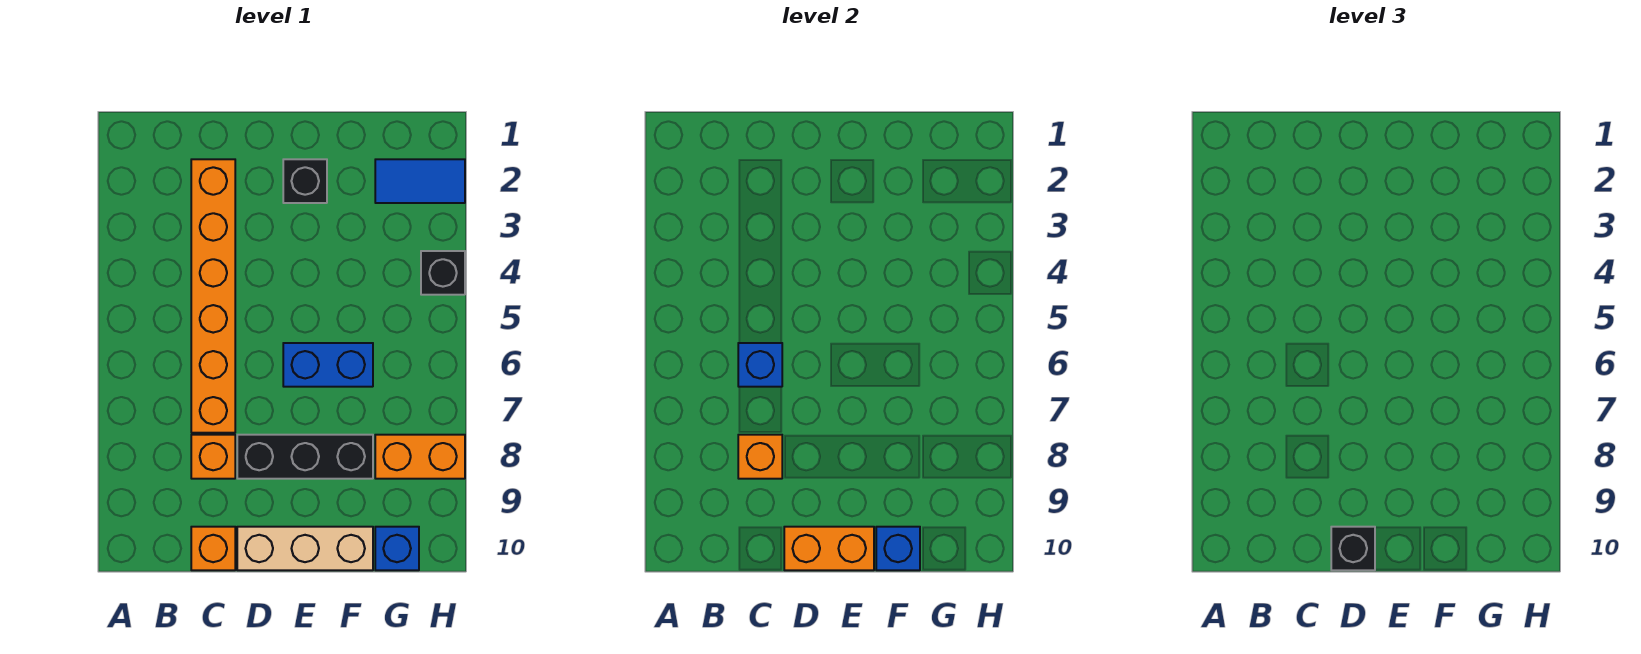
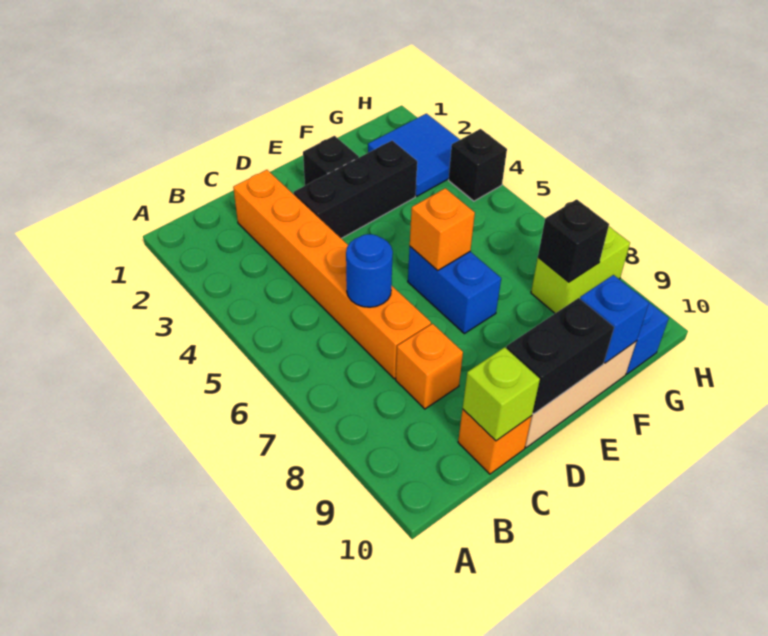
blue 1x1 brick [738,343,782,387] -> blue 1x1 round brick [346,234,393,307]
orange 1x1 brick [738,435,782,479] -> orange 1x1 brick moved to [410,188,475,271]
none -> lime 1x1 brick [463,347,540,441]
black 1x3 brick [237,435,373,479] -> black 1x3 brick moved to [294,141,417,238]
orange 1x2 brick [784,527,874,570] -> black 1x2 brick [506,298,614,414]
black 1x1 brick [1331,527,1375,570] -> black 1x1 brick moved to [538,199,609,282]
blue 1x2 brick [283,343,373,387] -> blue 1x2 brick turned to [408,247,501,334]
blue 1x2 tile [375,159,465,203] -> blue 2x2 tile [368,114,460,196]
orange 1x2 brick [375,435,465,479] -> lime 1x2 brick [531,227,630,313]

